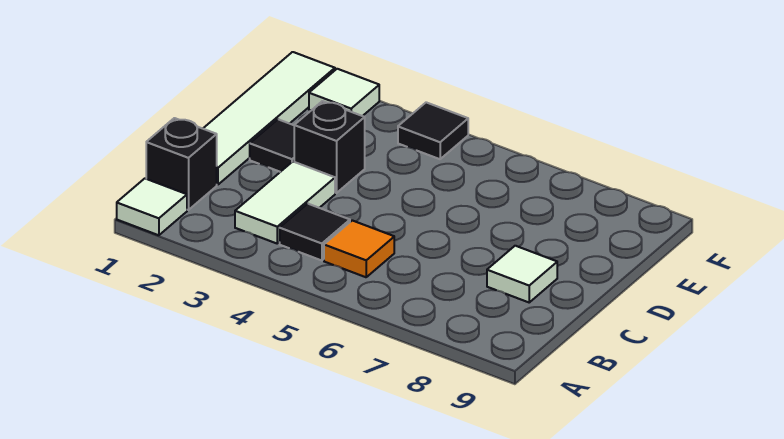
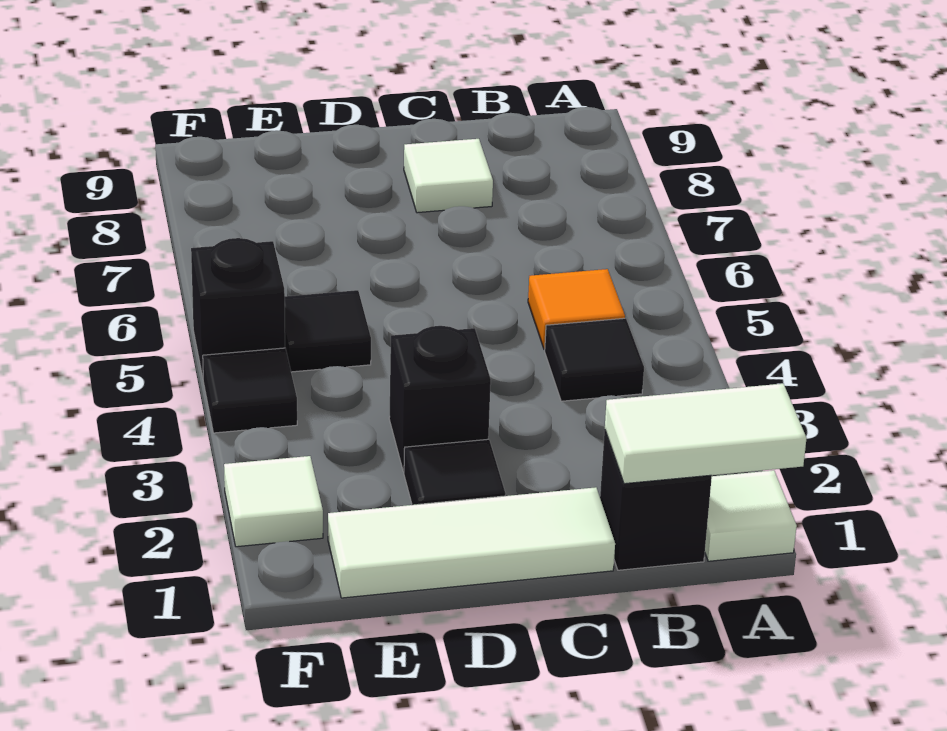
white 1x2 tile [235,162,335,243] -> white 1x2 tile moved to [605,384,807,484]
white 1x4 tile [203,52,335,185] -> white 1x3 tile [328,487,615,598]
none -> black 1x1 tile [285,290,371,372]
none -> black 1x1 brick [191,238,285,377]

